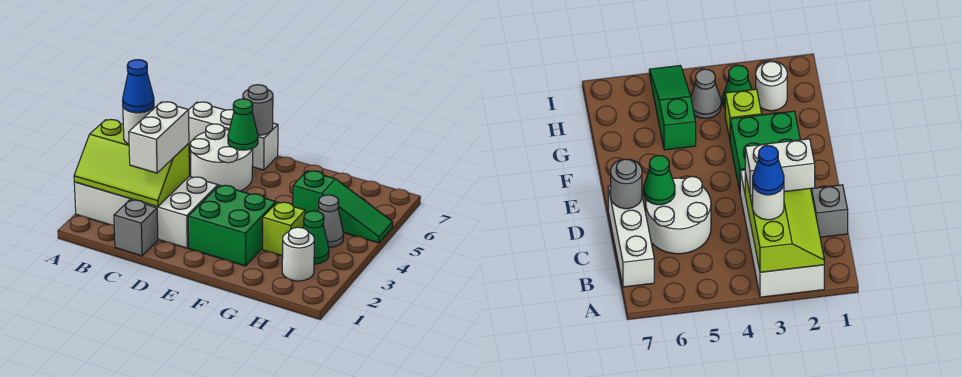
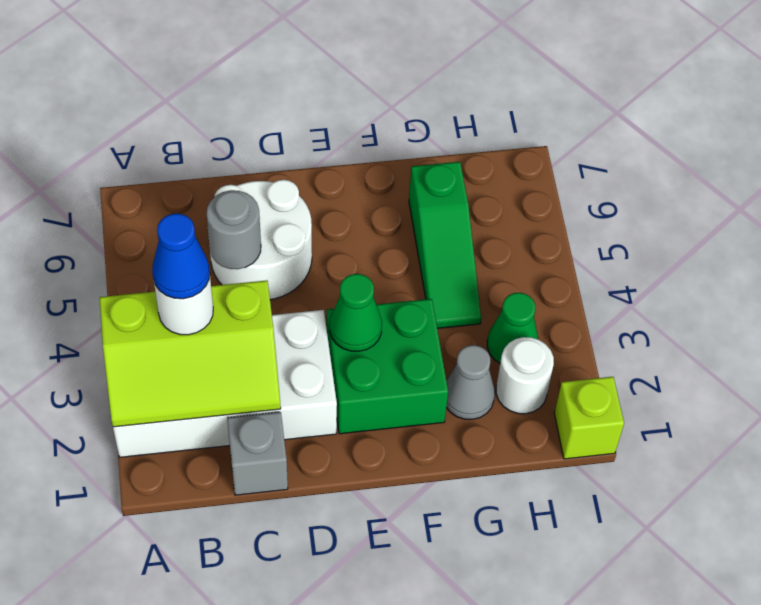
white 1x3 brick [189,102,278,170] -> none
white 1x2 brick [129,102,189,173] -> none
green 1x1 cone [228,99,258,150] -> green 1x1 cone moved to [330,274,382,351]
grey 1x1 round brick [243,85,273,135] -> grey 1x1 round brick moved to [207,190,261,269]
lime 1x1 brick [263,202,305,256] -> lime 1x1 brick moved to [554,377,624,459]
green 1x3 slope [293,171,393,243] -> green 1x3 slope turned to [409,162,481,328]
grey 1x1 cone [318,195,343,247] -> grey 1x1 cone moved to [446,345,495,419]

